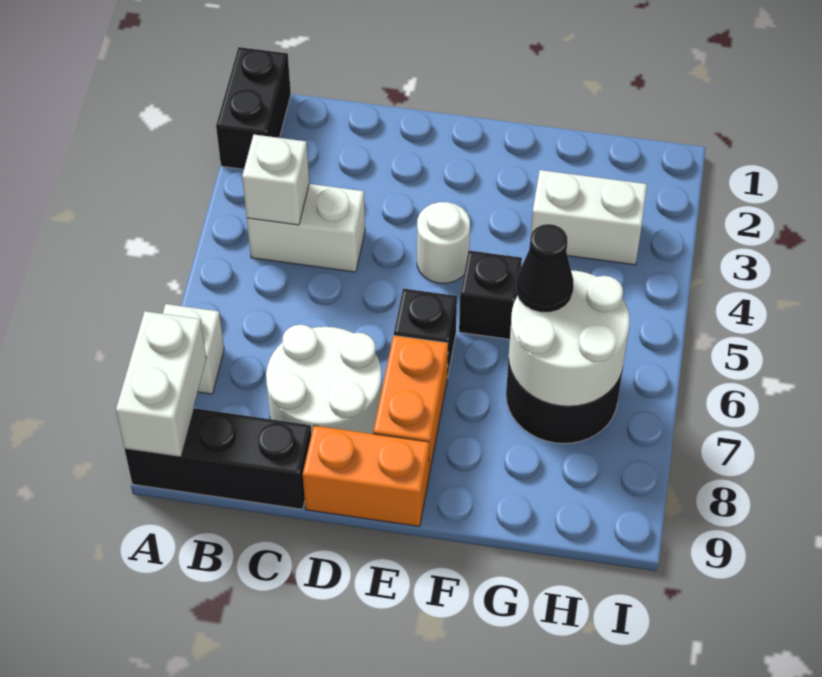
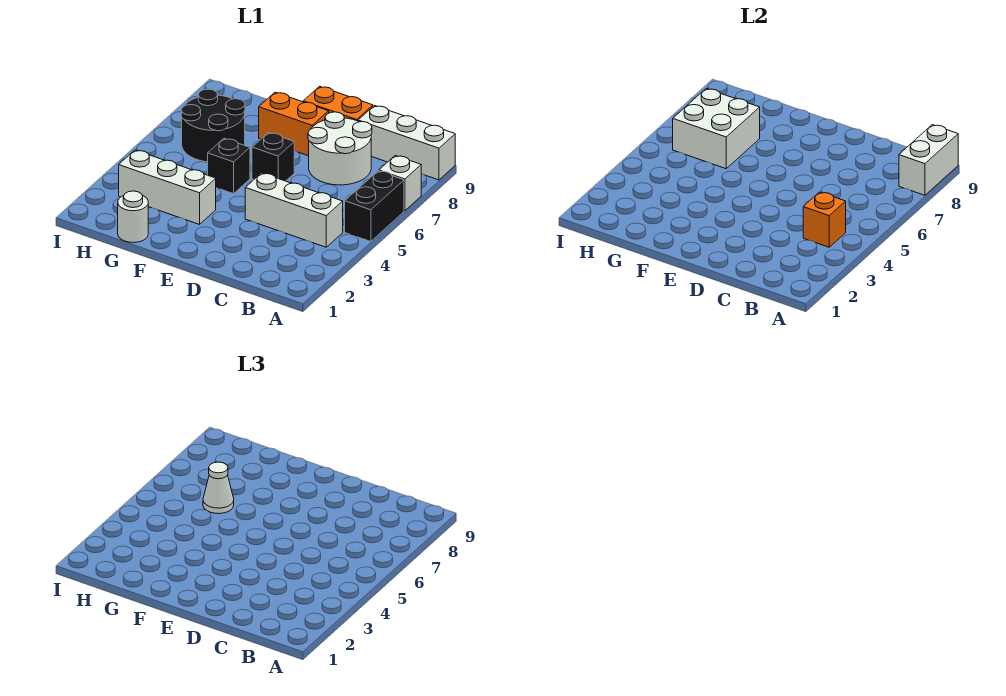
black 1x2 brick [216,47,291,169] -> black 1x2 brick moved to [345,171,404,242]
black 1x3 brick [124,408,312,509] -> white 1x3 brick [358,106,455,180]
white 1x2 brick [247,184,365,272] -> white 1x3 brick [245,173,343,247]
white 1x1 brick [242,135,309,225] -> orange 1x1 brick [803,192,846,247]
white 1x1 round brick [417,202,470,283] -> white 1x1 round brick moved to [118,191,148,243]
orange 1x2 brick [373,335,448,475] -> orange 1x2 brick turned to [259,92,329,156]
white 1x2 brick [531,170,647,265] -> white 1x3 brick [119,150,216,224]
white 2x2 round brick [509,270,630,406] -> white 2x2 brick [673,89,760,169]
black 1x1 cone [516,224,574,312] -> white 1x1 cone [203,462,234,514]

